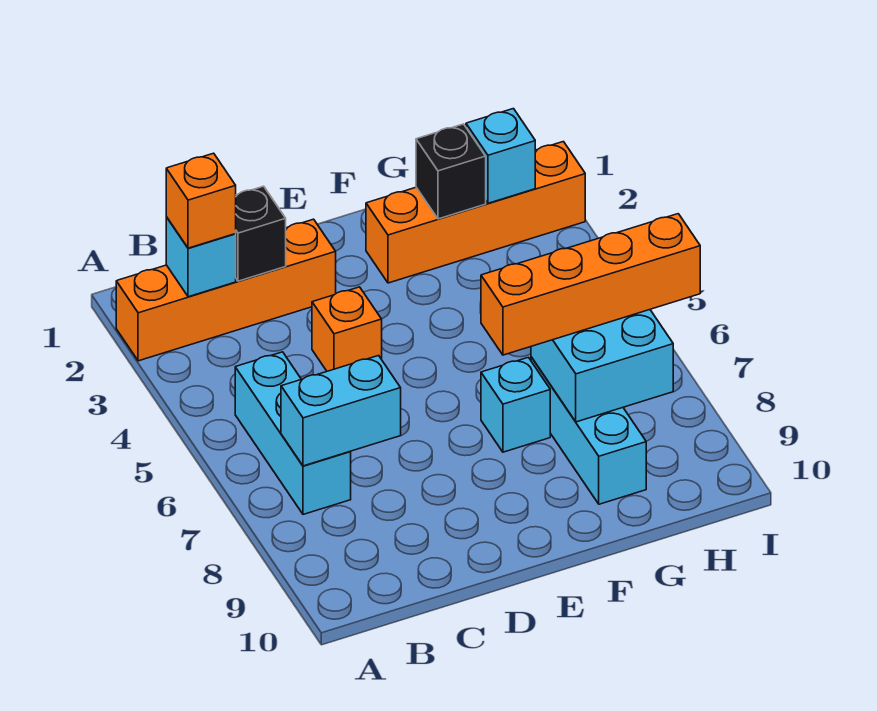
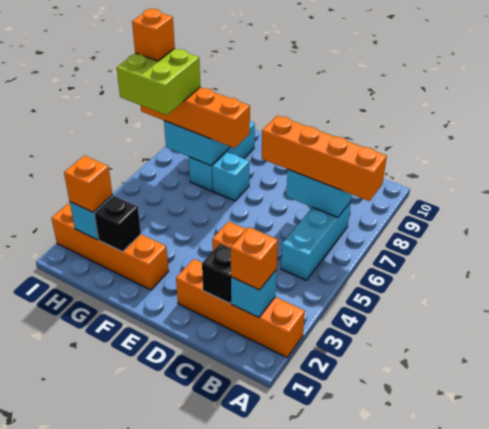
none -> orange 1x4 brick [262,115,387,201]
none -> orange 1x1 brick [64,156,112,212]
none -> lime 2x2 brick [117,48,200,115]
none -> orange 1x1 brick [132,9,175,61]

